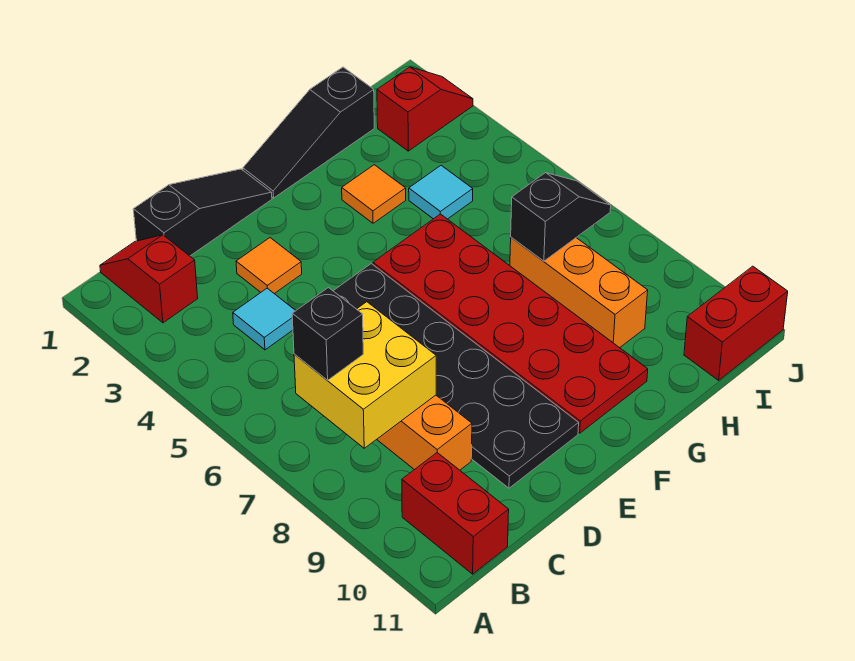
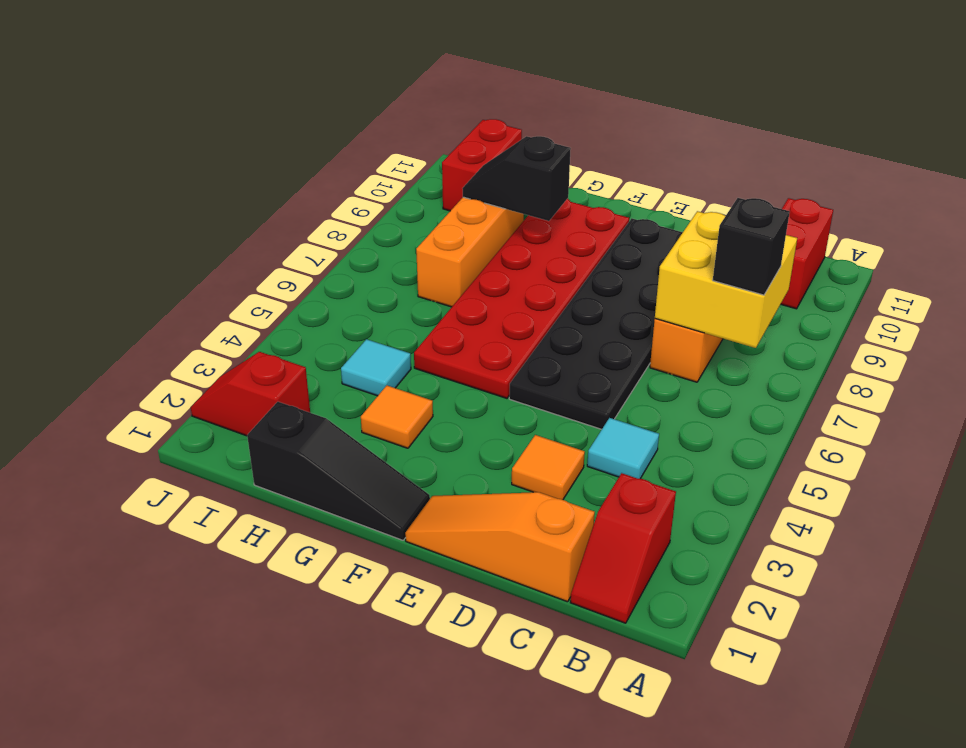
black 1x3 slope [133,169,272,256] -> orange 1x3 slope [405,492,595,602]
black 1x2 slope [511,173,611,261] -> black 1x2 slope moved to [462,136,571,221]
red 1x2 brick [684,266,788,380] -> red 1x2 brick turned to [442,119,522,211]

